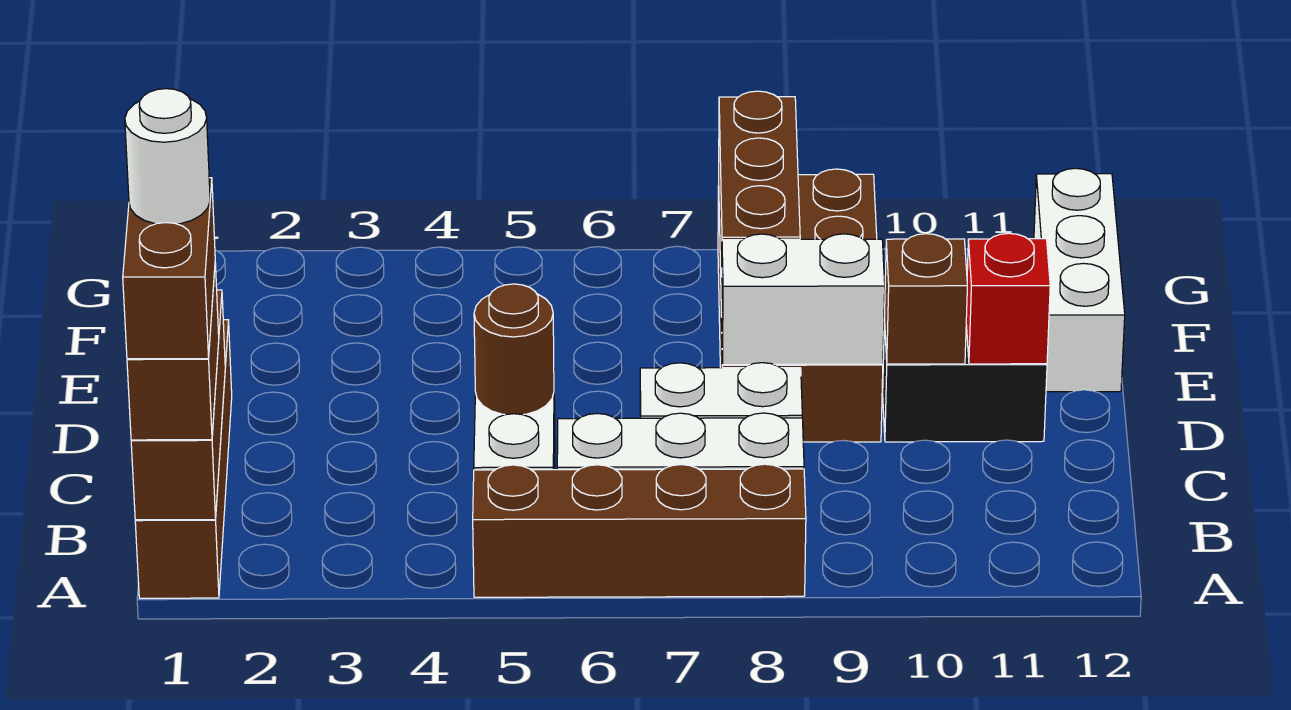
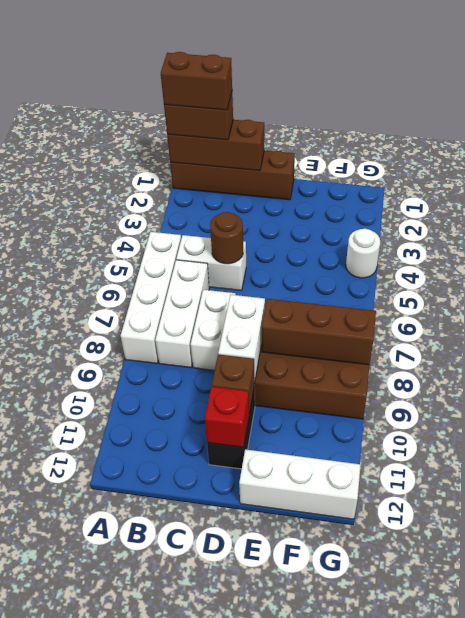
brown 1x4 brick [473,464,806,597] -> white 1x4 brick [121,232,181,363]
white 1x1 round brick [125,89,210,224] -> white 1x1 round brick moved to [346,229,380,278]

